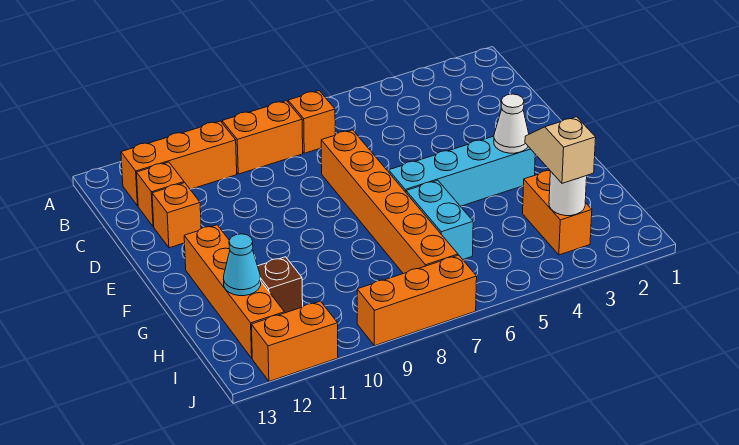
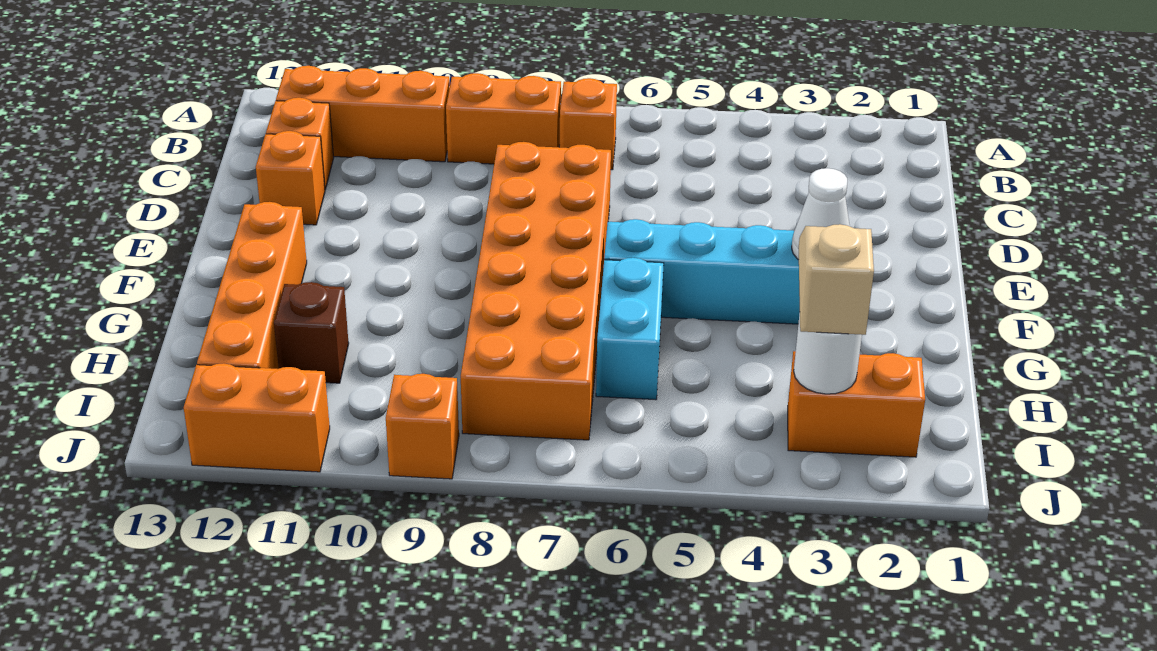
orange 1x6 brick [321,130,458,274] -> orange 2x6 brick [461,142,611,440]
orange 1x2 brick [523,171,592,255] -> orange 1x2 brick turned to [788,351,925,457]
cyan 1x1 cone [223,234,261,296] -> none
orange 1x3 brick [357,255,477,346] -> orange 1x1 brick [386,374,459,479]

